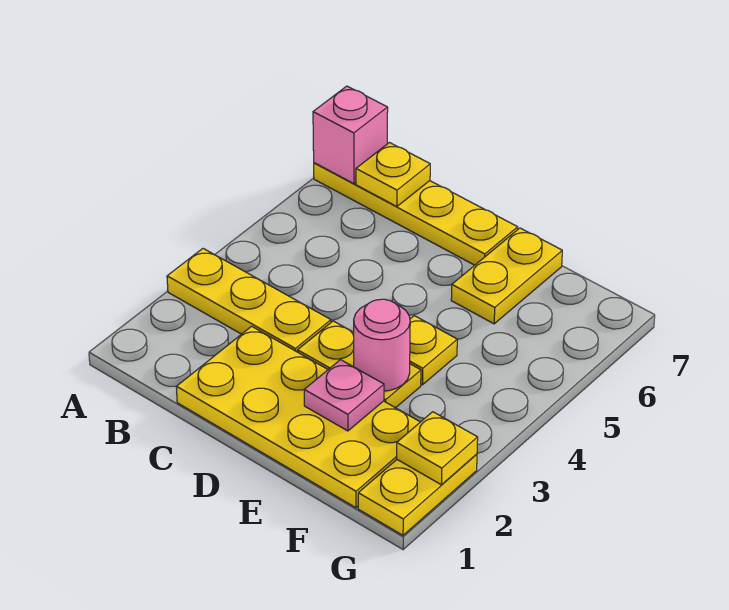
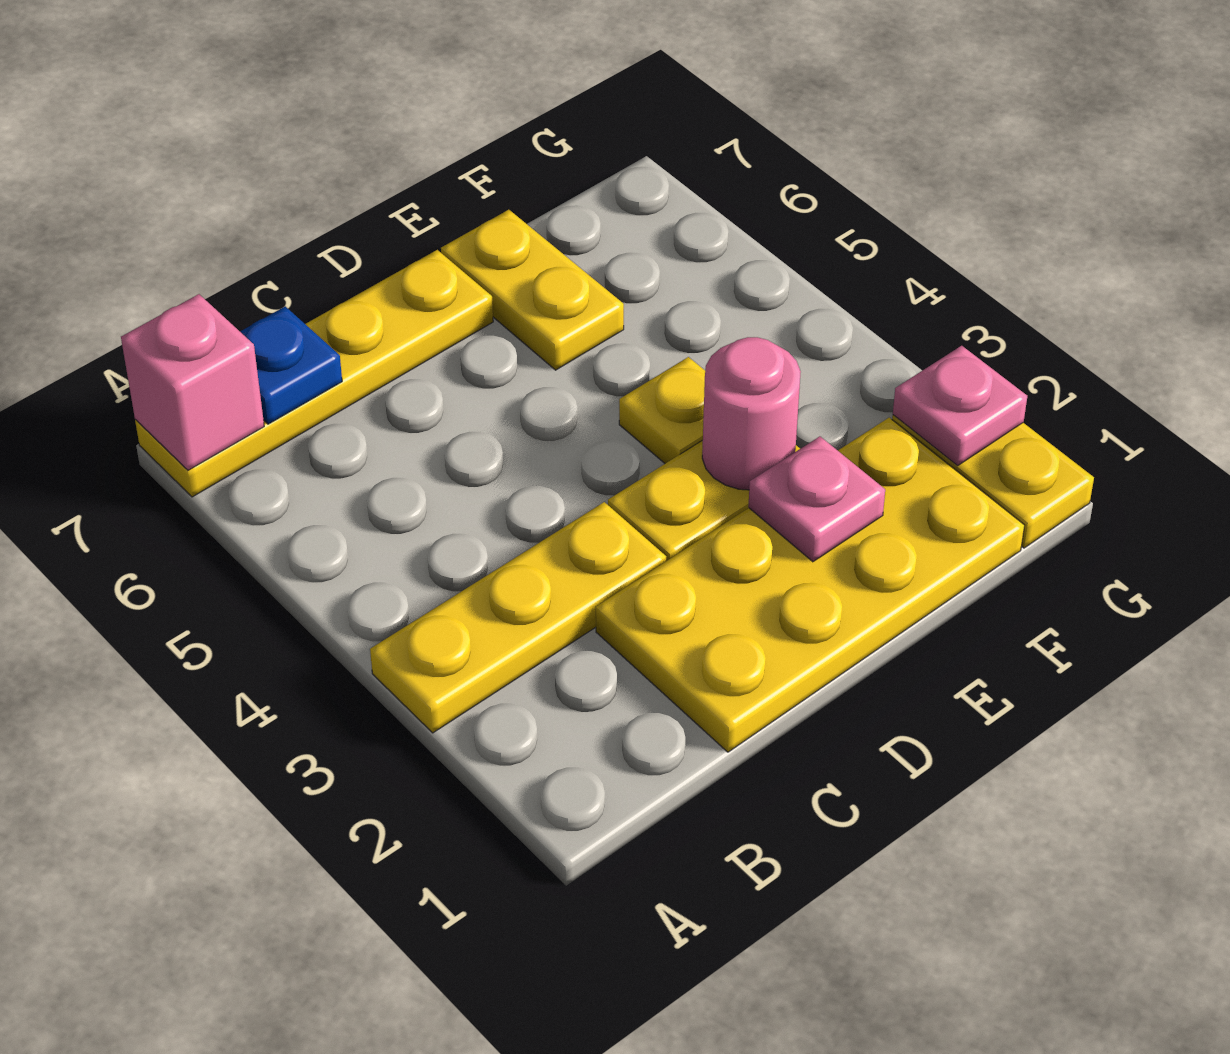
yellow 1x1 plate [356,143,430,206] -> blue 1x1 plate [240,306,342,424]
yellow 1x1 plate [397,412,478,485] -> pink 1x1 plate [893,346,1027,466]

